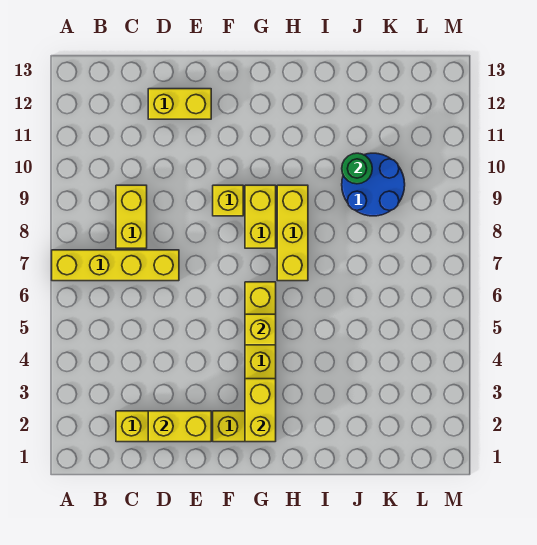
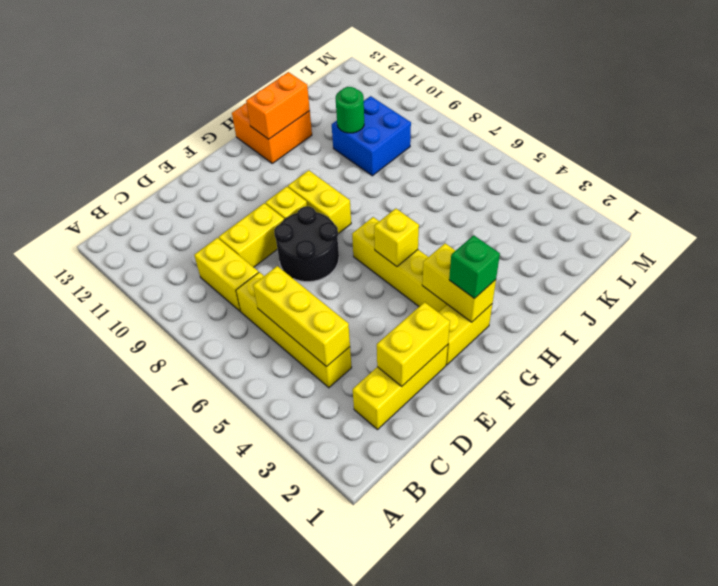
yellow 1x4 brick [52,250,179,281] -> yellow 1x4 brick turned to [236,272,352,388]
yellow 1x2 brick [148,89,211,119] -> yellow 1x2 brick moved to [219,203,284,267]
none -> black 2x2 round brick [274,206,339,282]
none -> green 1x1 brick [449,235,500,299]
yellow 1x3 brick [277,185,308,281] -> yellow 1x3 brick moved to [253,266,350,366]
none -> orange 2x2 brick [232,103,312,163]
none -> orange 1x2 brick [246,72,310,139]
blue 2x2 round brick [342,153,405,216] -> blue 2x2 brick [332,96,411,176]

